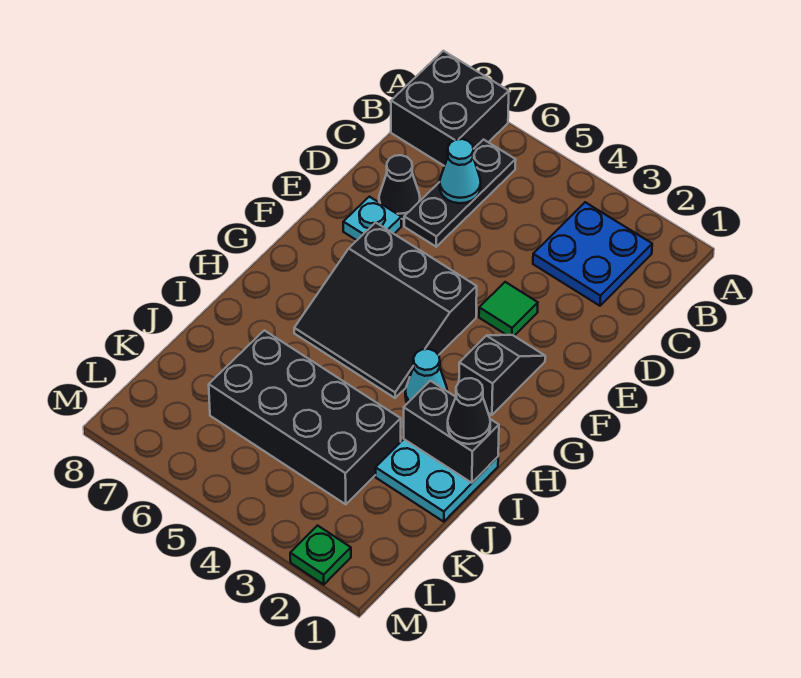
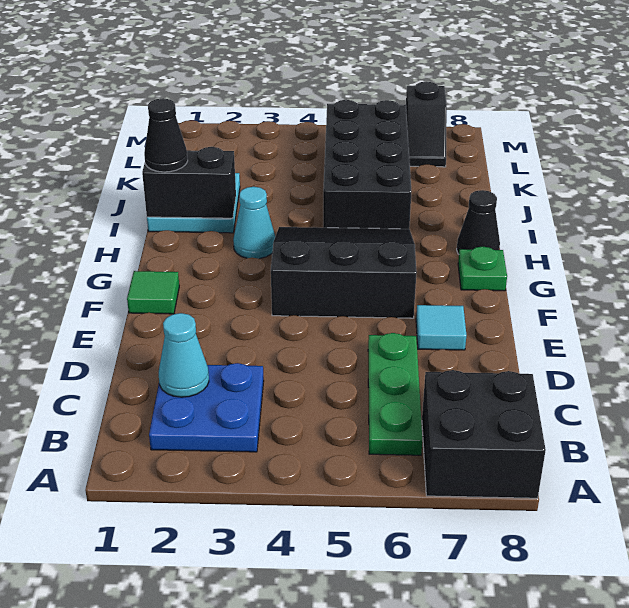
black 1x3 plate [404,140,516,247] -> green 1x3 plate [368,333,422,455]
cyan 1x1 cone [440,139,481,203] -> cyan 1x1 cone moved to [159,313,209,397]
black 1x1 cone [379,155,420,219] -> black 1x1 cone moved to [457,190,500,254]
green 1x1 tile [479,282,538,336] -> green 1x1 tile moved to [127,271,179,314]
cyan 1x1 plate [343,197,401,240] -> cyan 1x1 tile [416,305,466,350]
black 1x2 slope [459,335,545,415] -> black 1x2 slope moved to [406,82,447,167]
black 2x4 brick [209,330,401,504] -> black 2x4 brick turned to [323,100,412,229]
green 1x1 plate [290,526,351,585] -> green 1x1 plate moved to [458,247,507,291]

